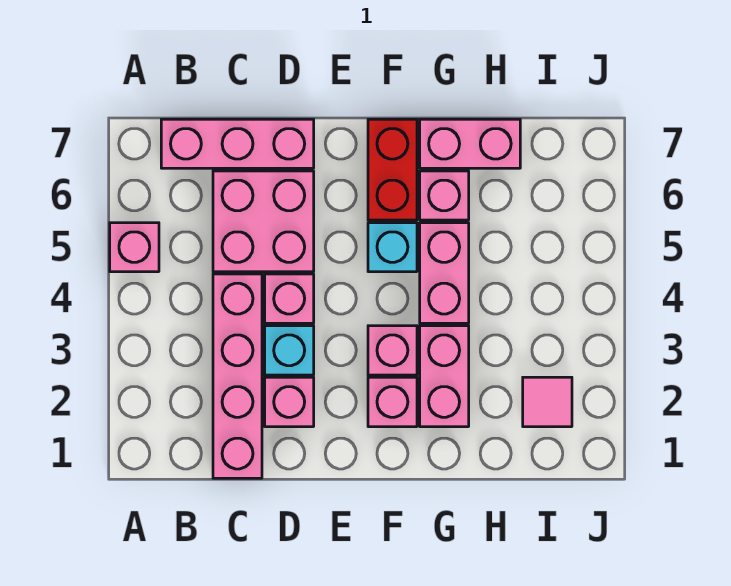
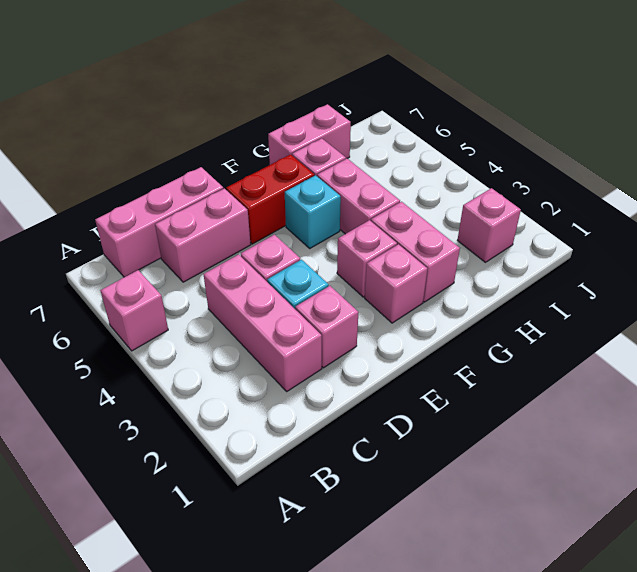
pink 1x4 brick [213,274,262,478] -> pink 1x3 brick [204,254,322,391]
pink 2x2 brick [213,171,314,272] -> pink 1x2 brick [155,189,251,282]
red 1x2 brick [368,119,417,220] -> red 1x2 brick turned to [226,155,314,244]
pink 1x1 tile [523,377,572,427] -> pink 1x1 brick [457,188,521,262]

